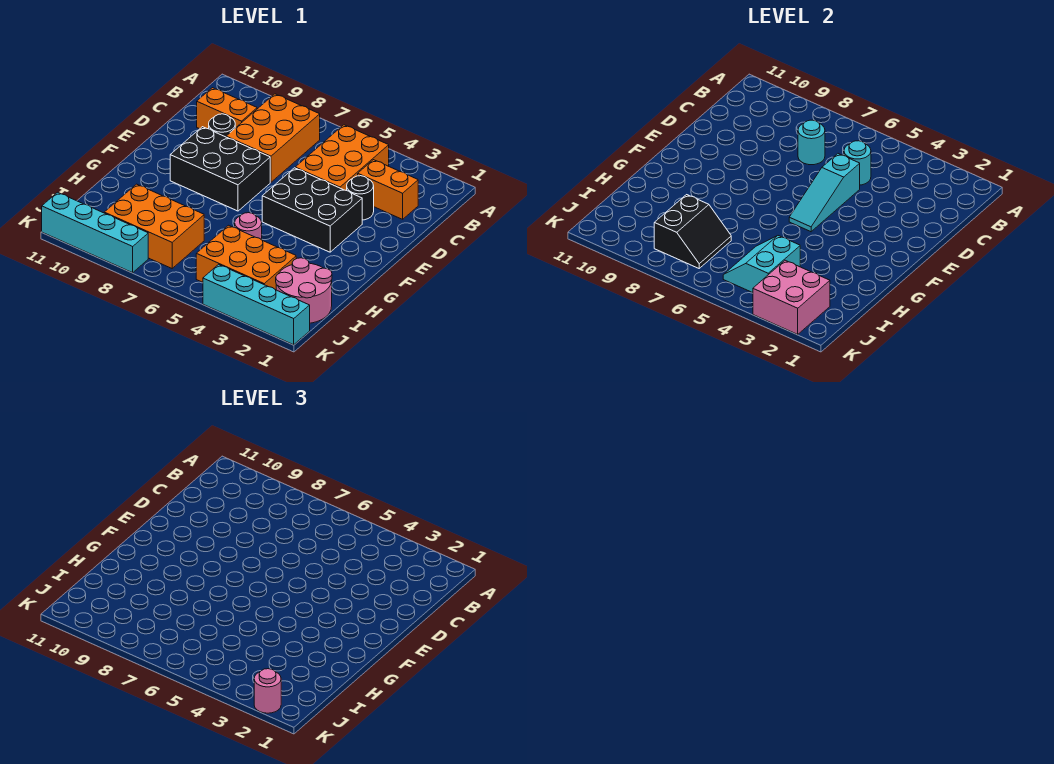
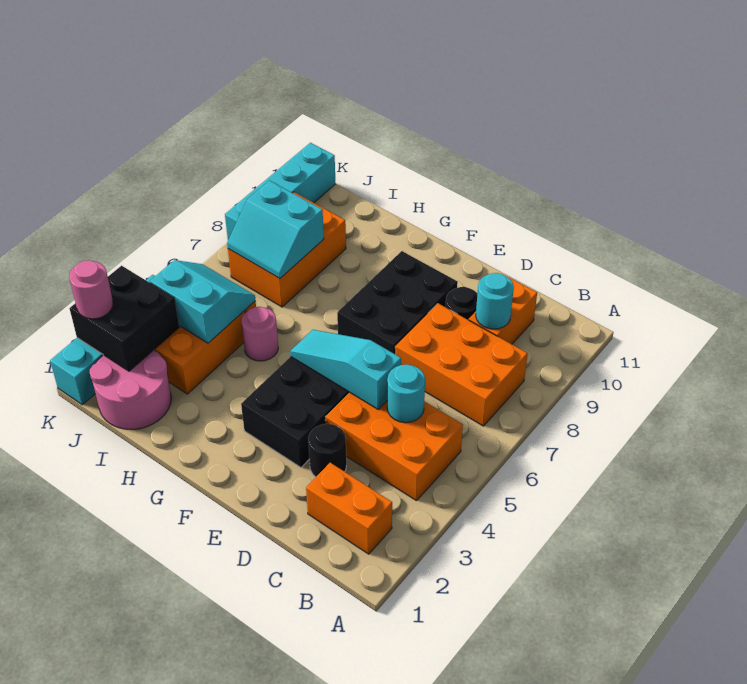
orange 1x2 brick [358,160,418,219] -> orange 1x2 brick turned to [306,463,392,554]
cyan 1x1 round brick [798,120,825,165] -> cyan 1x1 round brick moved to [476,273,514,329]
black 2x2 slope [654,195,731,268] -> cyan 2x2 slope [227,181,324,279]
pink 2x2 brick [753,260,830,334] -> black 2x2 brick [70,266,179,371]

